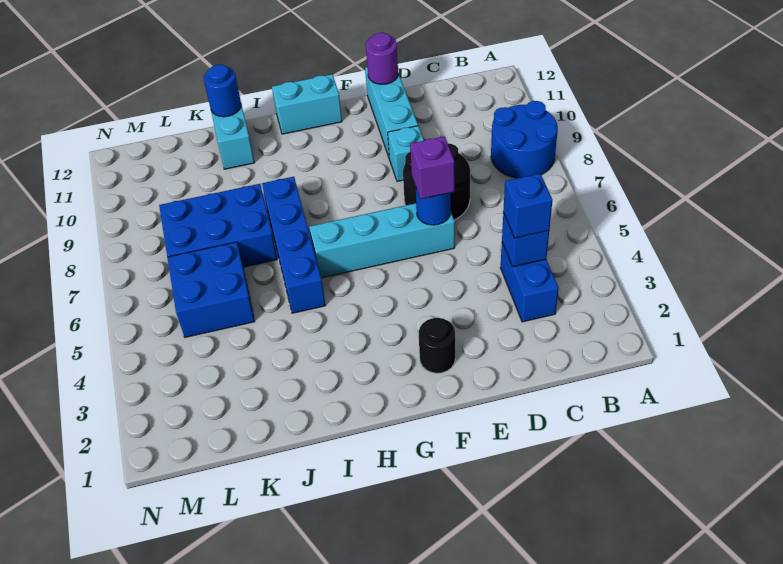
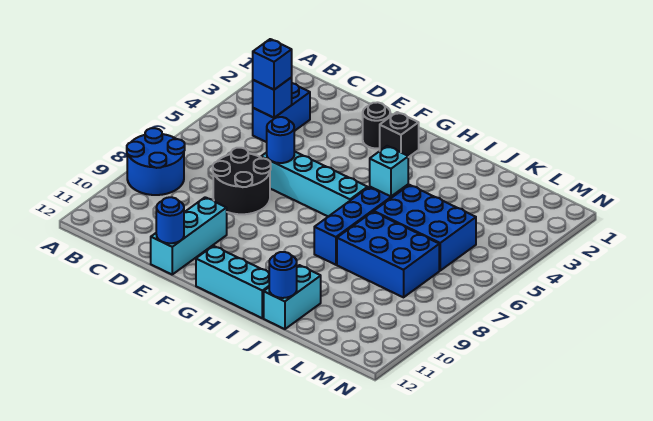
purple 1x1 brick [410,136,455,199] -> none
cyan 1x1 brick [388,126,424,181] -> cyan 1x1 brick moved to [370,146,408,196]
purple 1x1 round brick [366,33,398,84] -> blue 1x1 round brick [156,197,184,243]
none -> black 1x1 brick [380,112,419,157]
cyan 1x2 brick [272,74,342,134] -> cyan 1x3 brick [196,246,269,318]
blue 2x2 brick [167,242,255,337] -> blue 2x3 brick [374,185,476,271]

